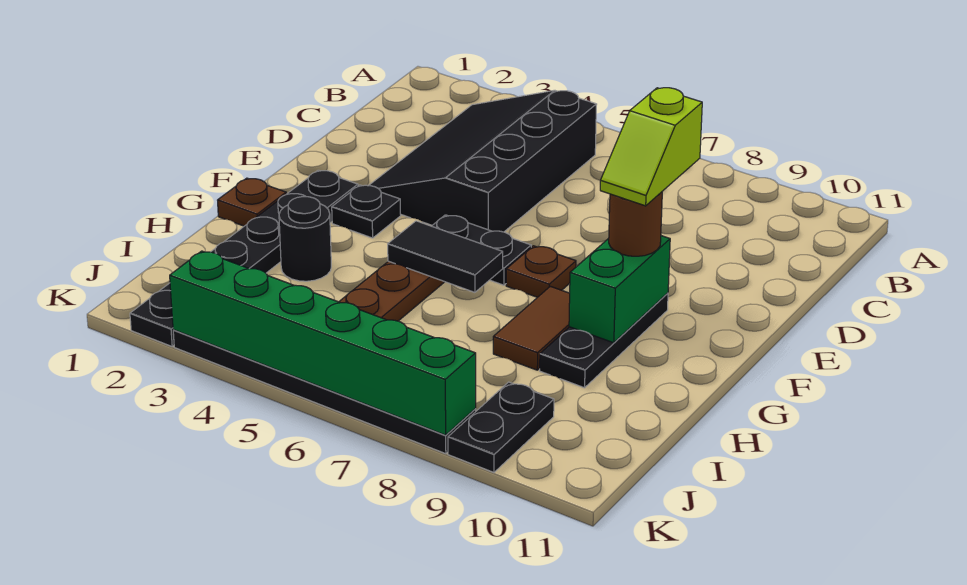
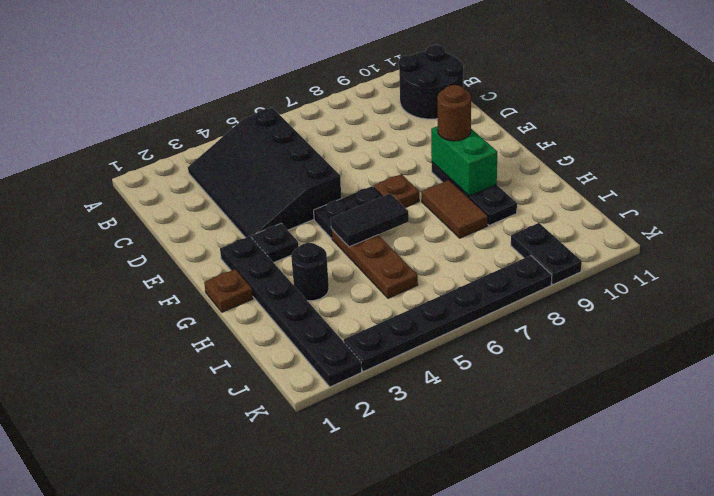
none -> black 2x2 round brick [399,45,464,119]
lime 1x2 slope [600,88,702,206] -> none
green 1x6 brick [170,251,476,435] -> none

